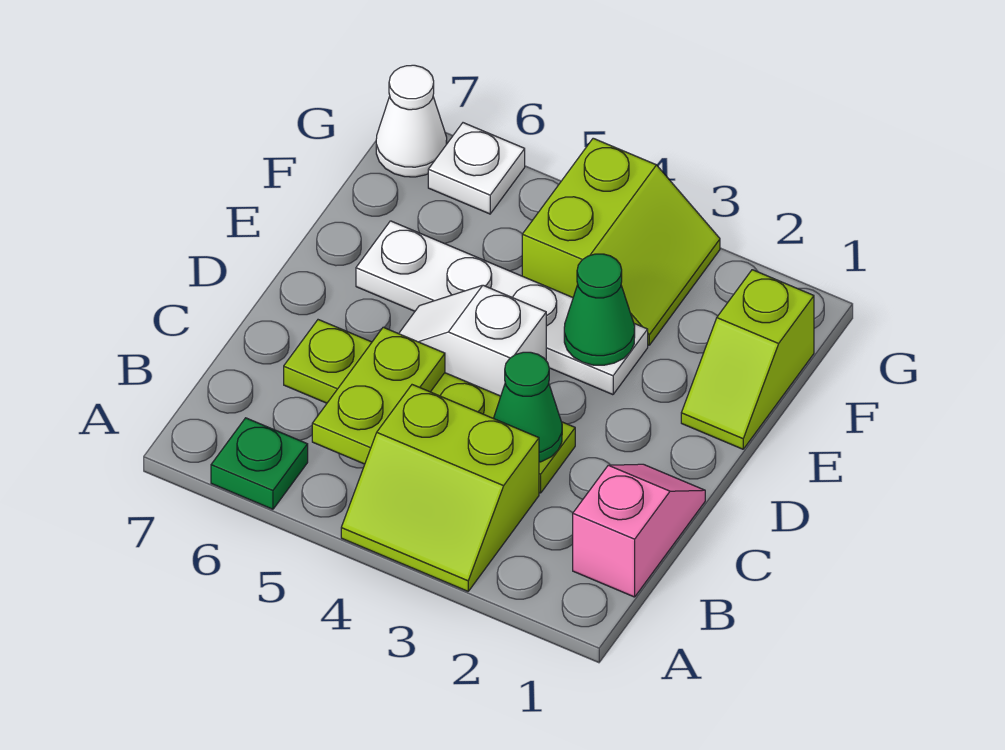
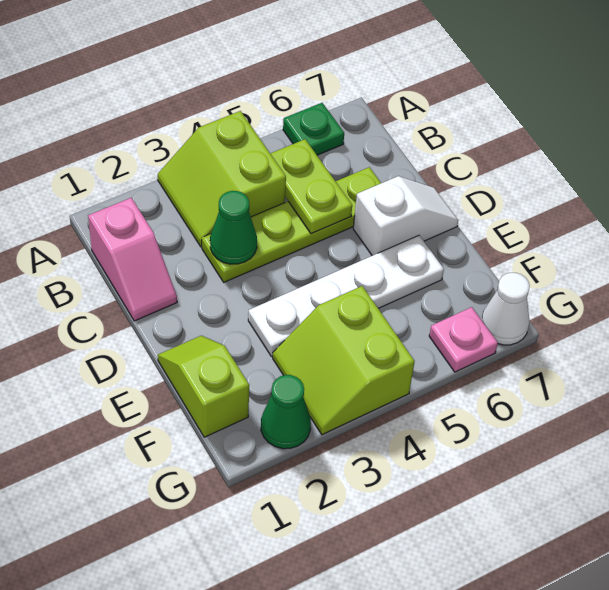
lime 2x2 slope [341,385,539,591] -> lime 2x2 slope turned to [158,111,286,247]
white 1x2 slope [399,285,546,396] -> white 1x2 slope moved to [353,176,458,256]
green 1x1 cone [564,254,635,365] -> green 1x1 cone moved to [261,375,311,449]
white 1x1 plate [428,123,525,214] -> pink 1x1 plate [429,307,498,372]

